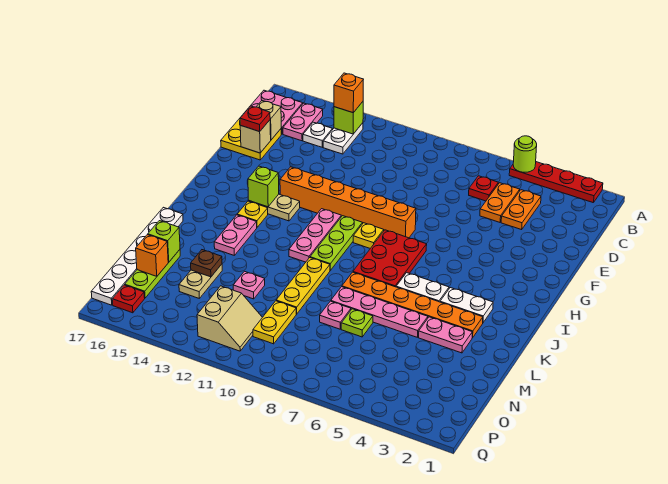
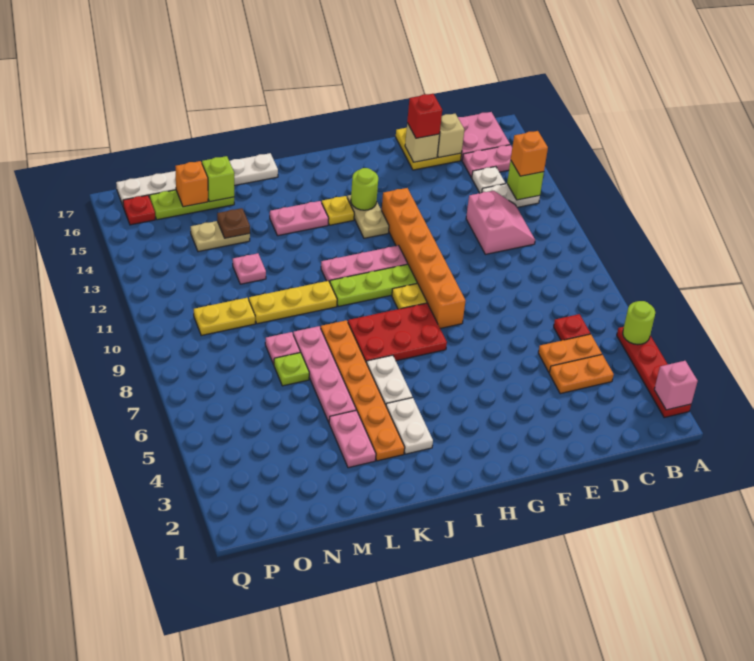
none -> pink 1x1 brick [654,361,698,410]
none -> pink 2x2 slope [466,191,535,254]
red 1x1 plate [240,106,270,132] -> red 1x1 brick [407,94,442,138]
lime 1x1 brick [248,166,279,207] -> lime 1x1 round brick [351,168,378,210]
tan 2x2 slope [197,286,262,351] -> none

